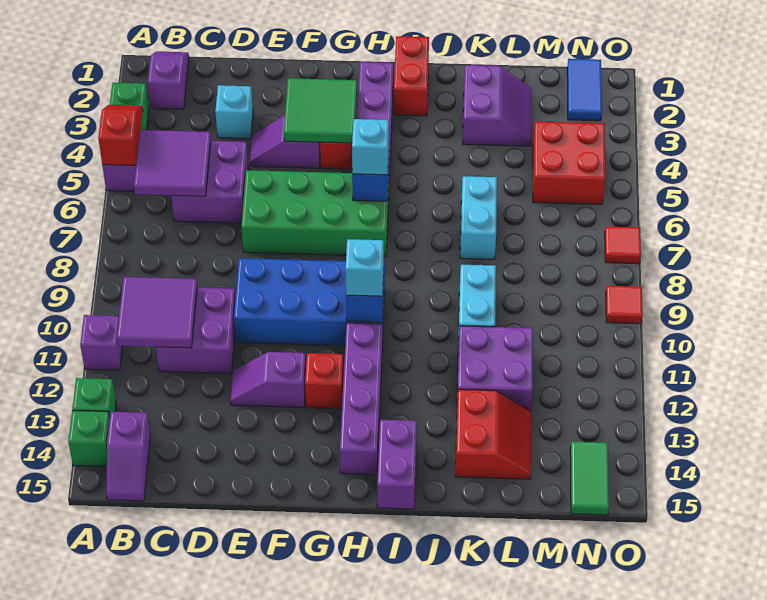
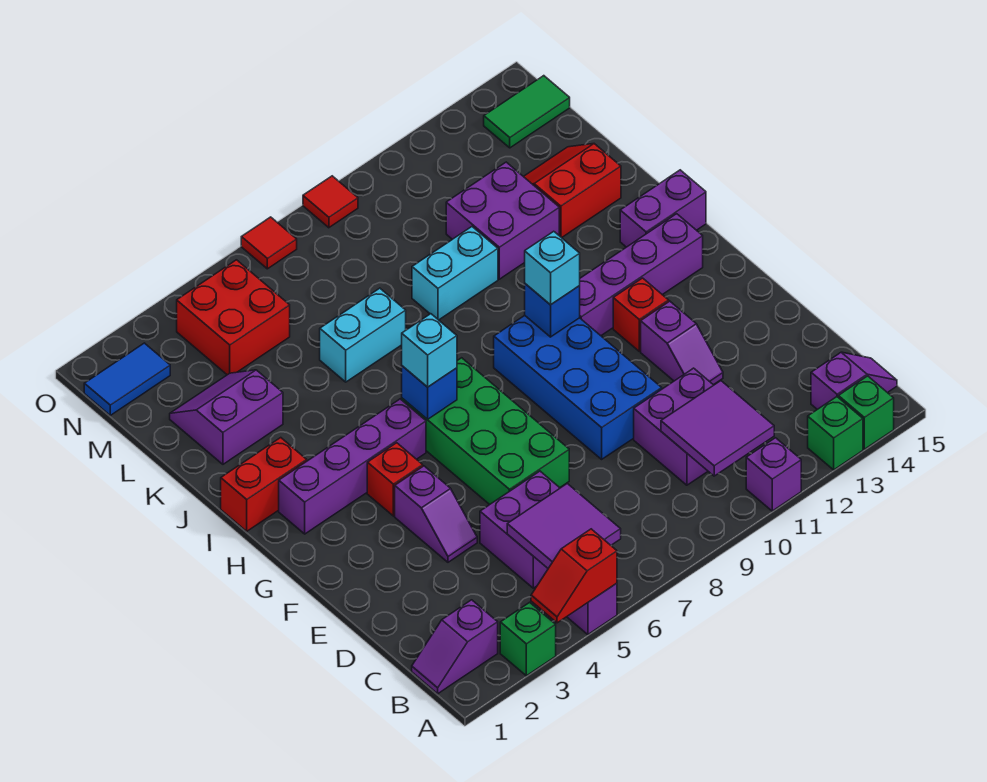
cyan 1x1 brick [215,85,253,139] -> none
green 2x2 tile [284,78,357,143] -> none

